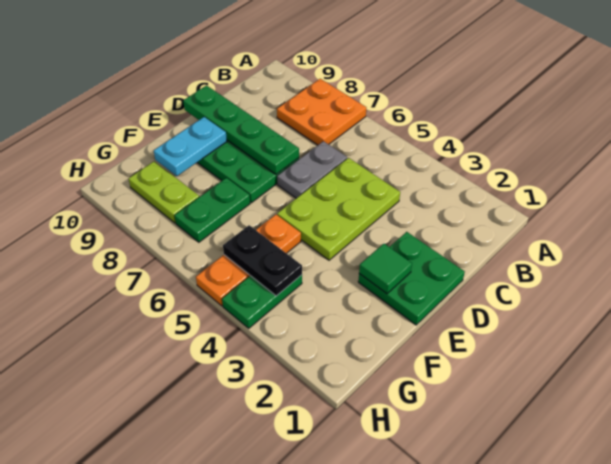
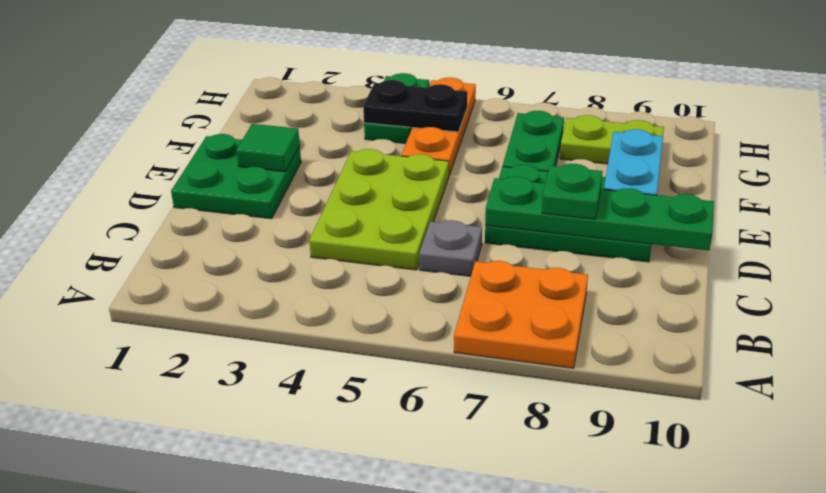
grey 1x2 plate [277,141,347,198] -> grey 1x1 plate [419,220,482,276]
none -> green 1x1 plate [542,164,603,219]

